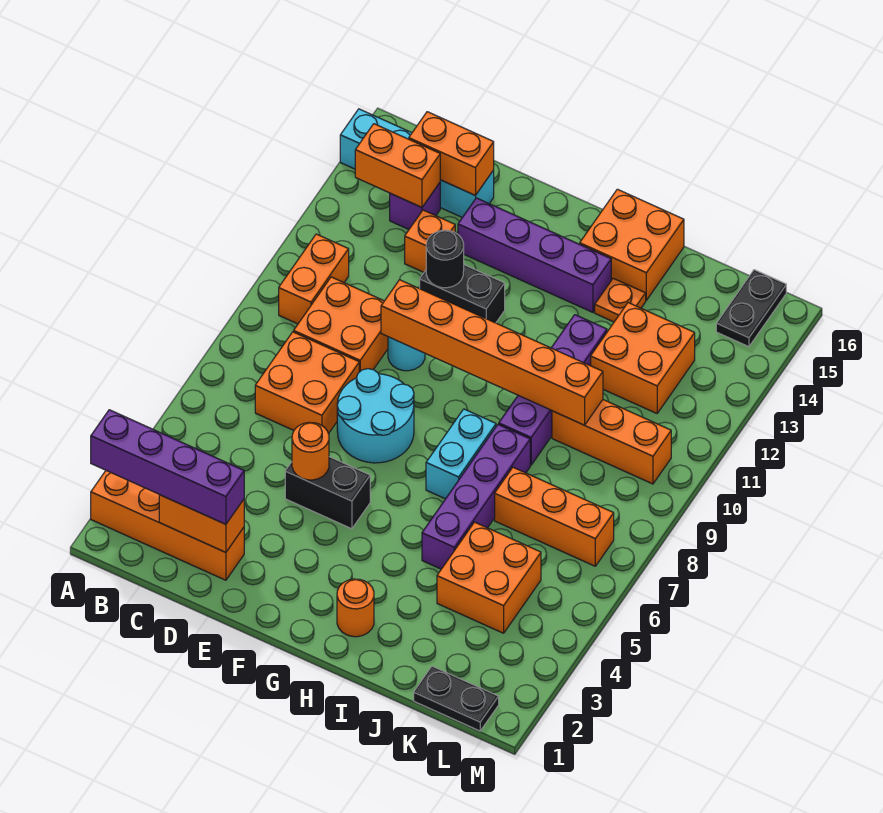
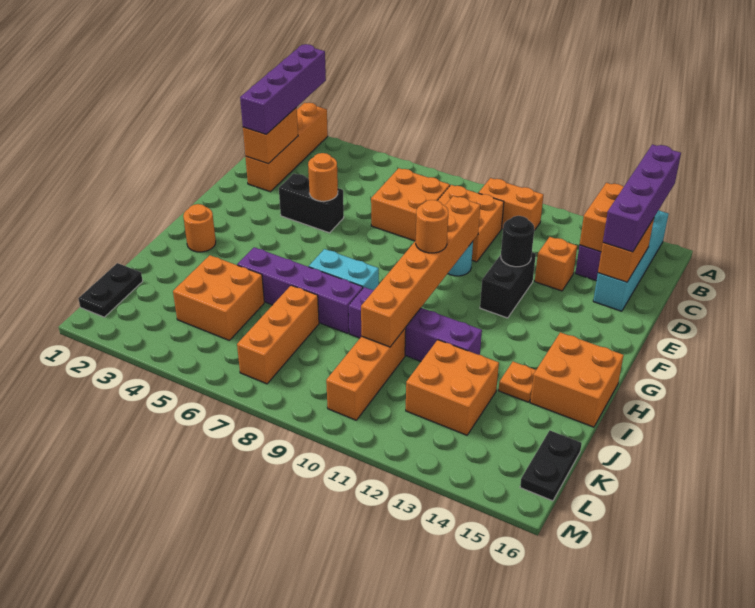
black 1x2 brick [285,457,370,529] -> black 1x2 brick turned to [279,173,344,233]
cyan 2x2 round brick [337,369,414,463] -> none
purple 1x4 brick [458,198,611,312] -> purple 1x4 brick moved to [603,145,681,252]
none -> orange 1x1 round brick [416,200,448,253]
black 1x2 plate [716,270,786,347] -> black 1x2 plate turned to [520,431,582,501]

